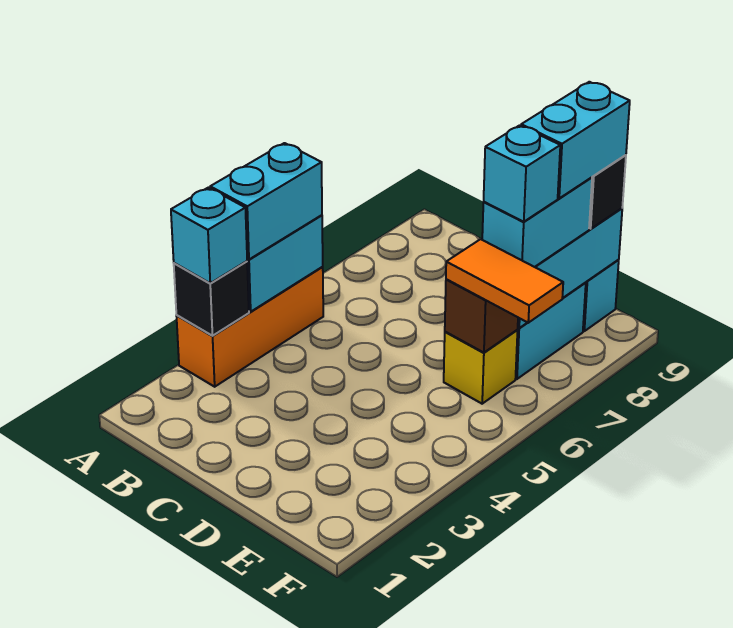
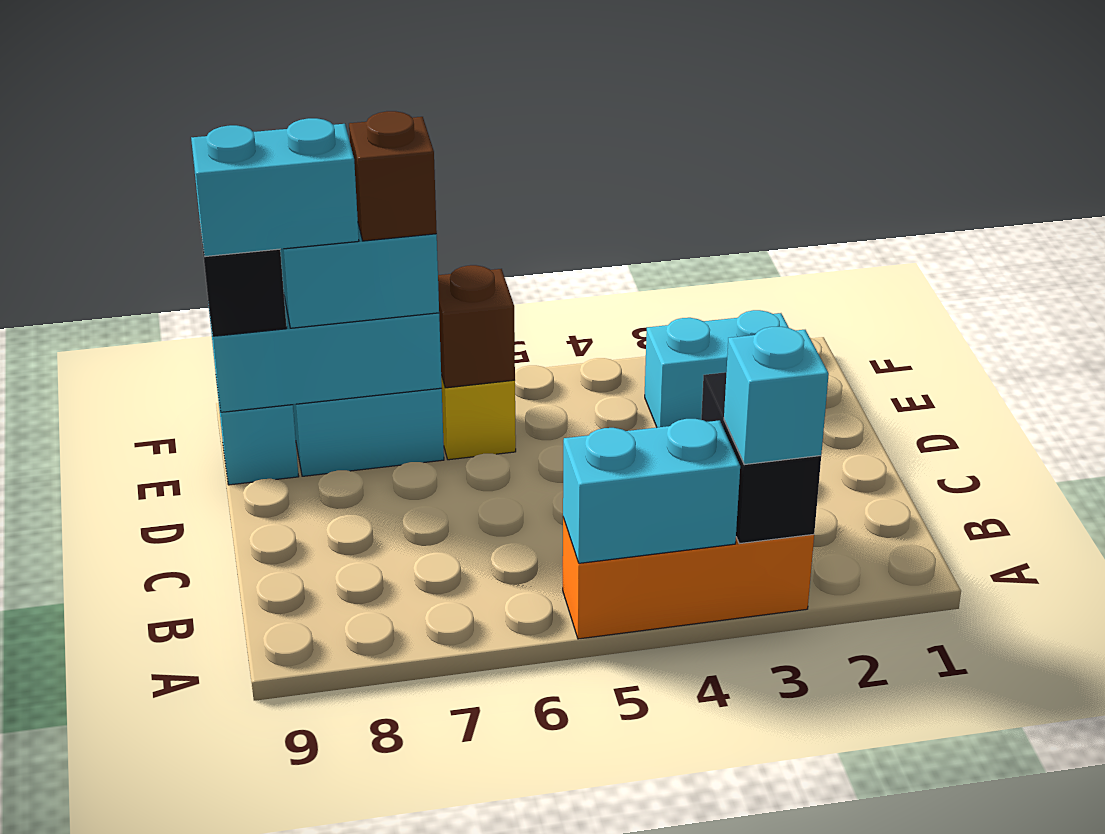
black 1x1 brick [174,261,249,336] -> black 1x2 brick [701,372,821,544]
cyan 1x2 brick [210,143,322,259] -> cyan 1x2 brick moved to [645,310,789,427]
orange 1x2 tile [446,239,563,323] -> none
cyan 1x1 brick [484,125,560,222] -> brown 1x1 brick [349,111,437,241]

